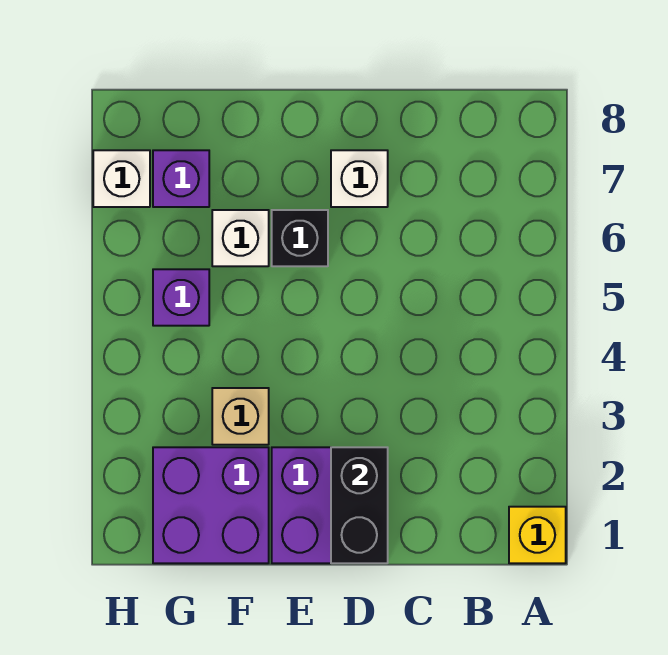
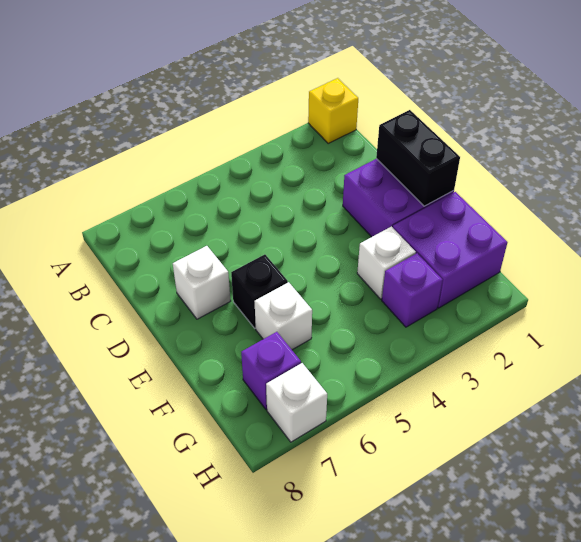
black 1x2 brick [331,447,388,563] -> black 1x2 brick turned to [376,110,460,206]
tan 1x1 brick [212,388,269,445] -> white 1x1 brick [357,226,416,299]
purple 1x1 brick [153,269,209,326] -> purple 1x1 brick moved to [382,253,442,327]

